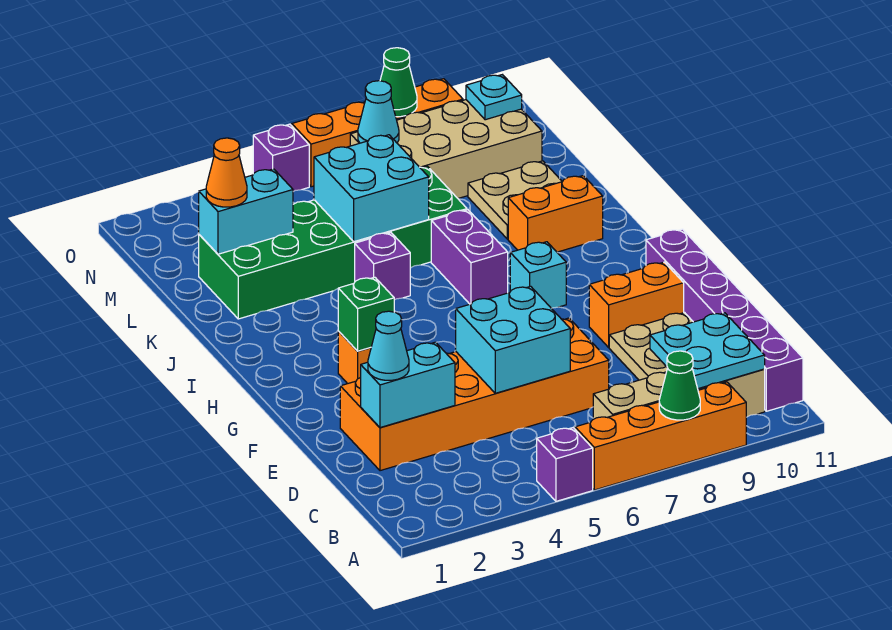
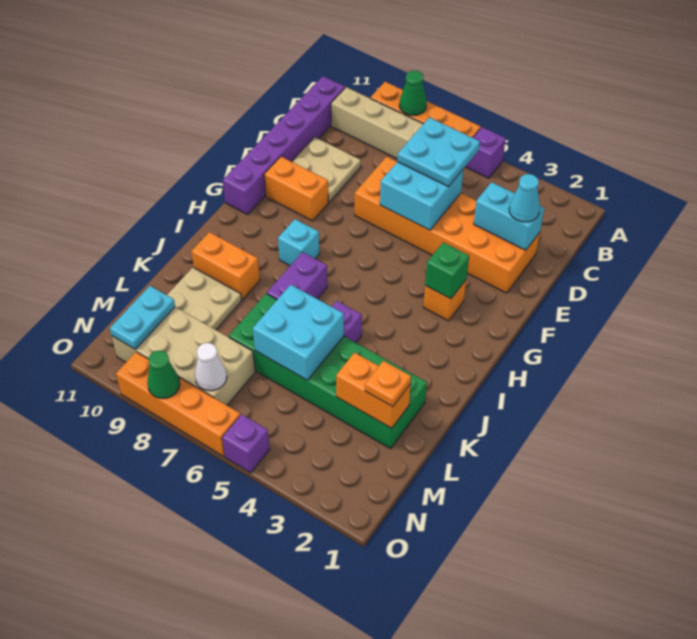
cyan 2x2 plate [650,313,765,389] -> cyan 2x2 plate moved to [397,118,480,187]
cyan 1x2 brick [199,169,293,254] -> orange 1x2 brick [336,353,411,428]
orange 1x1 cone [206,138,247,207] -> orange 1x1 plate [365,361,411,407]
cyan 1x1 cone [358,81,399,143] -> white 1x1 cone [195,343,227,391]
cyan 1x1 plate [466,75,522,120] -> cyan 1x2 plate [110,286,175,349]

